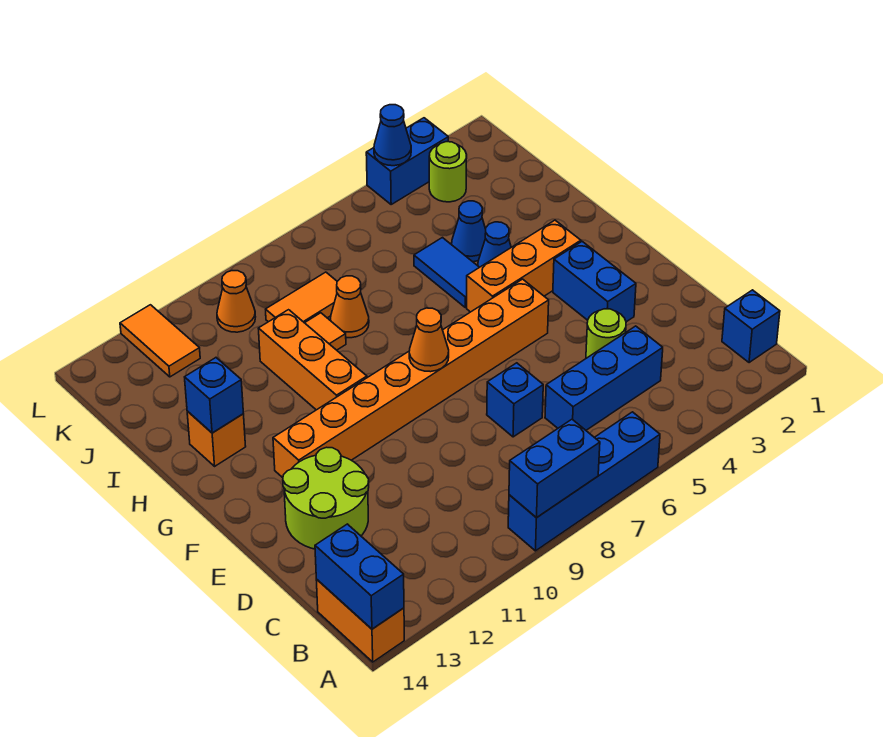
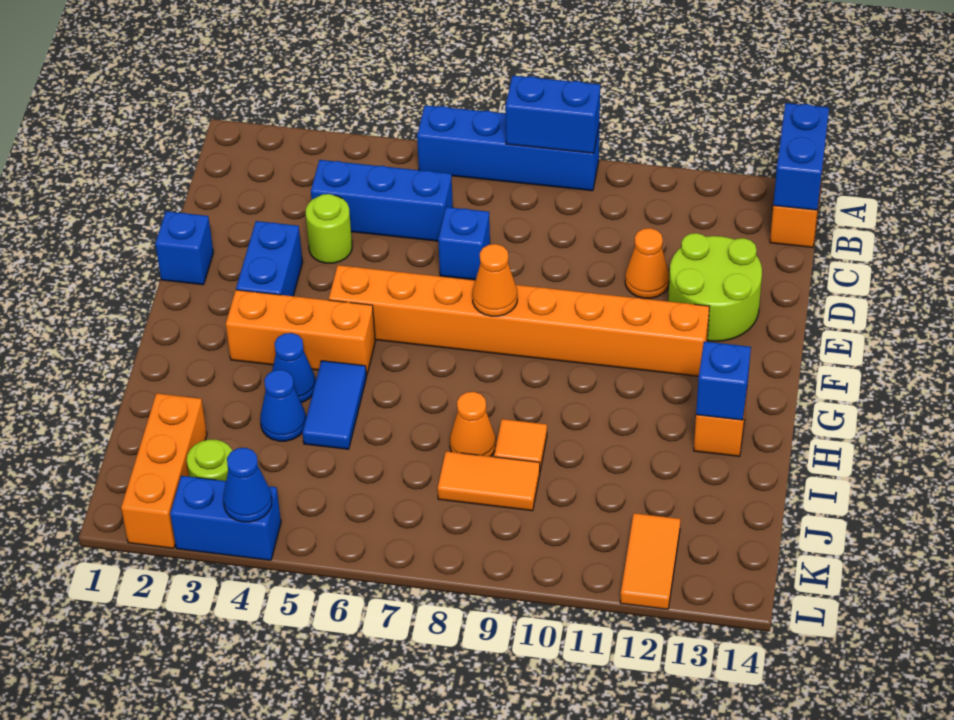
blue 1x1 brick [722,290,780,363] -> blue 1x1 brick moved to [155,211,213,285]
orange 1x3 brick [258,310,367,410] -> orange 1x3 brick moved to [121,393,207,548]
orange 1x1 cone [217,271,255,332] -> orange 1x1 cone moved to [625,228,669,298]

